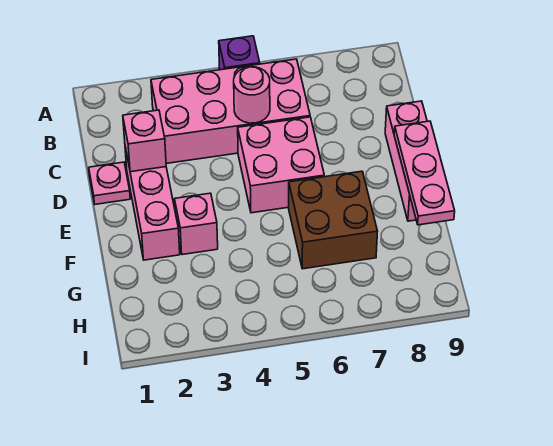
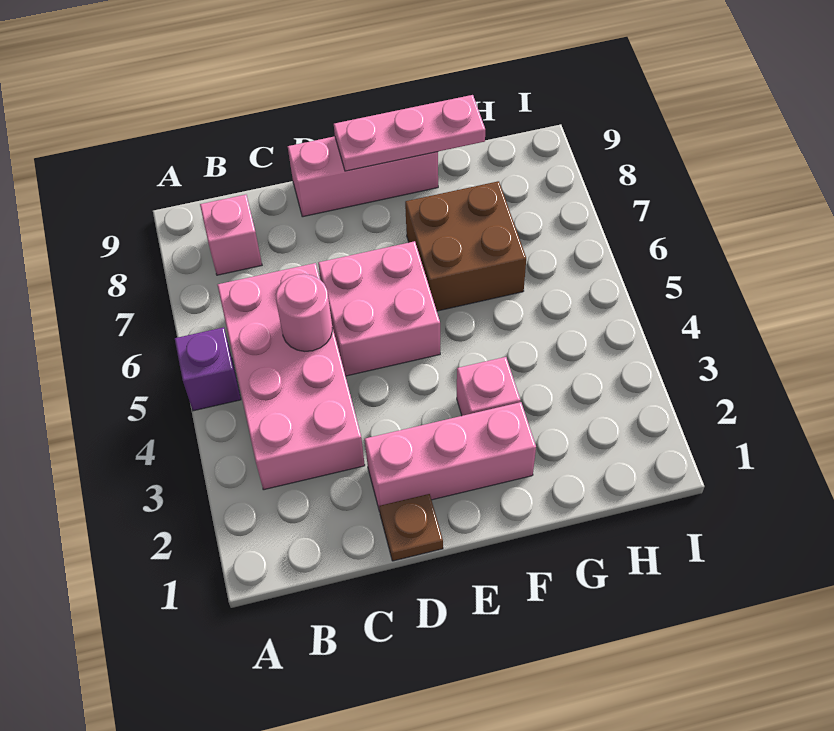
pink 1x1 plate [89,162,130,204] -> brown 1x1 plate [379,494,443,561]
pink 1x1 brick [123,110,166,172] -> pink 1x1 brick moved to [200,195,262,275]

